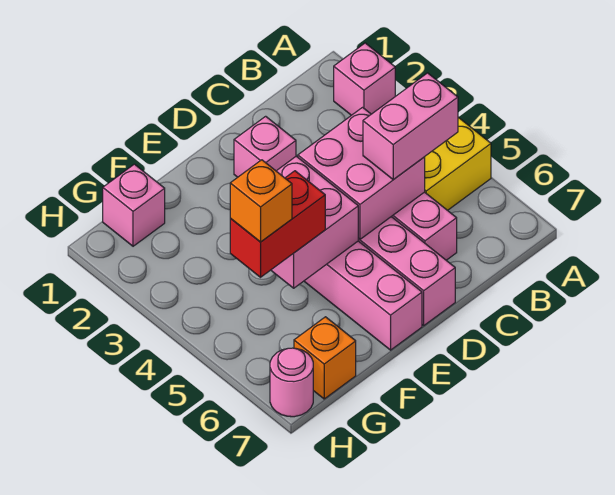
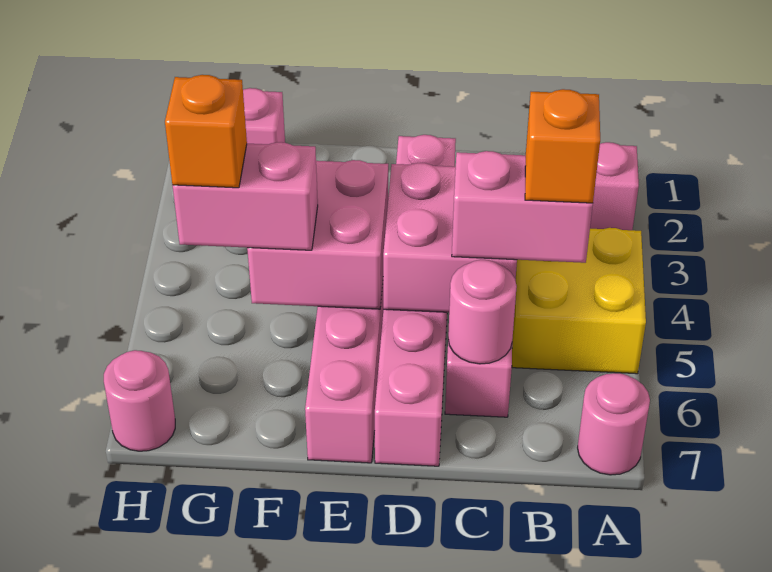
none -> pink 1x1 round brick [578,373,650,475]
none -> pink 1x1 round brick [448,260,517,364]
red 1x2 brick [230,171,325,277] -> pink 1x2 brick [173,142,318,250]
orange 1x1 brick [294,317,356,399] -> orange 1x1 brick moved to [525,89,600,203]

